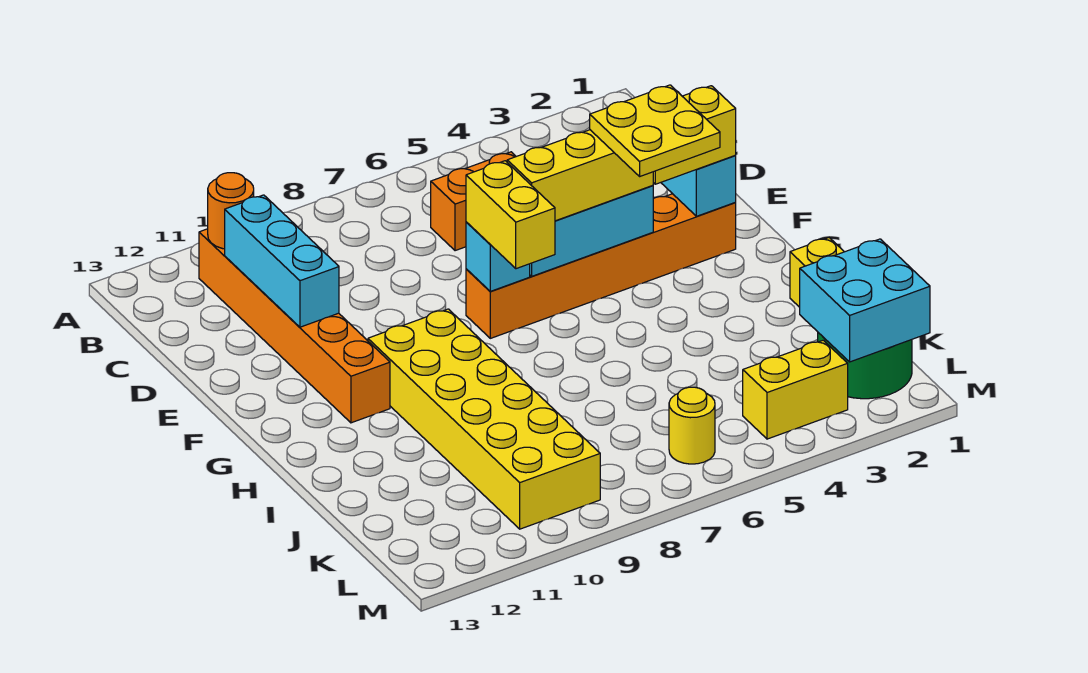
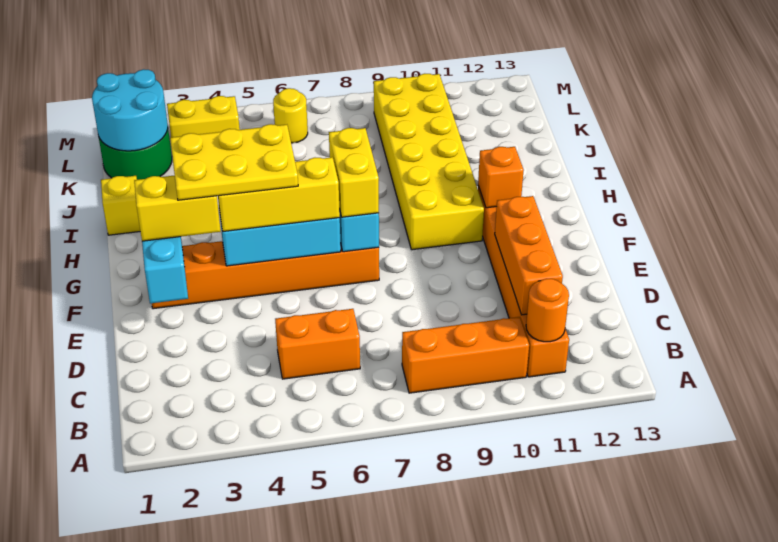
none -> orange 1x3 brick [402,317,529,393]
cyan 1x3 brick [225,195,339,327] -> orange 1x3 brick [495,196,563,315]
yellow 2x2 plate [590,85,720,176] -> yellow 2x3 plate [170,124,298,200]
none -> orange 1x1 brick [478,147,524,208]
cyan 2x2 brick [800,239,930,362] -> cyan 2x2 round brick [92,69,168,151]

